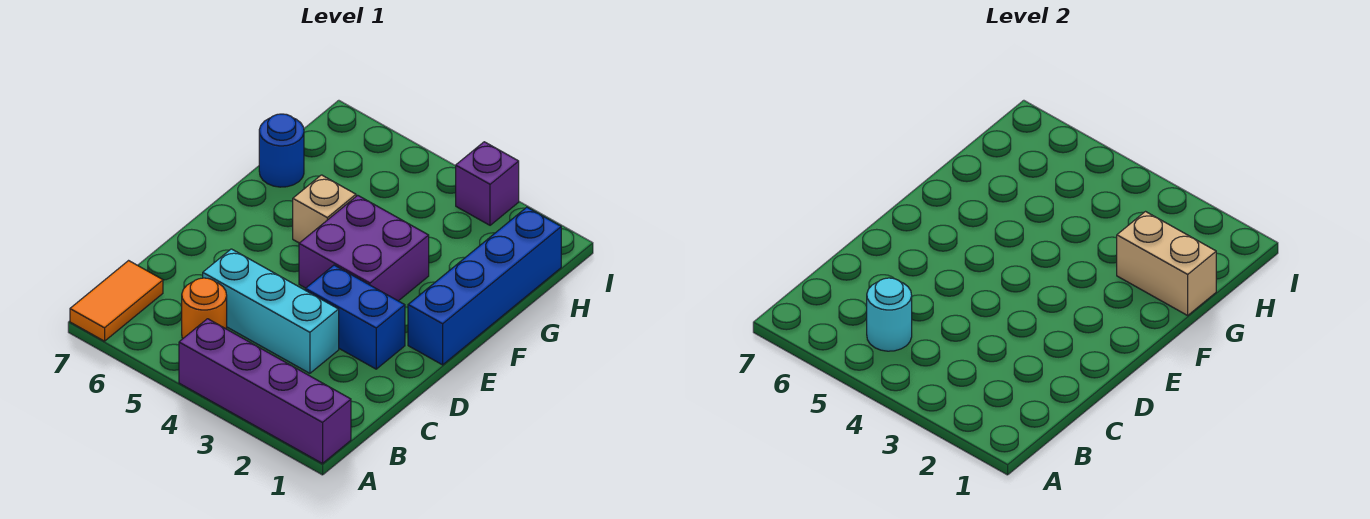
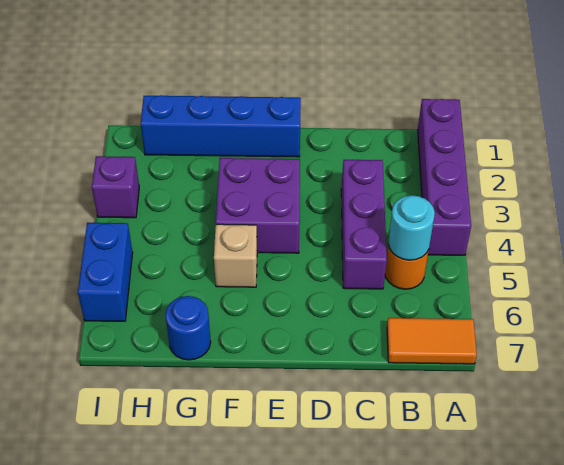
cyan 1x3 brick [203,249,339,373] -> purple 1x3 brick [341,160,387,289]
blue 1x2 brick [305,265,405,369] -> blue 1x2 brick moved to [78,223,133,321]
tan 1x2 brick [1117,212,1216,315] -> none

